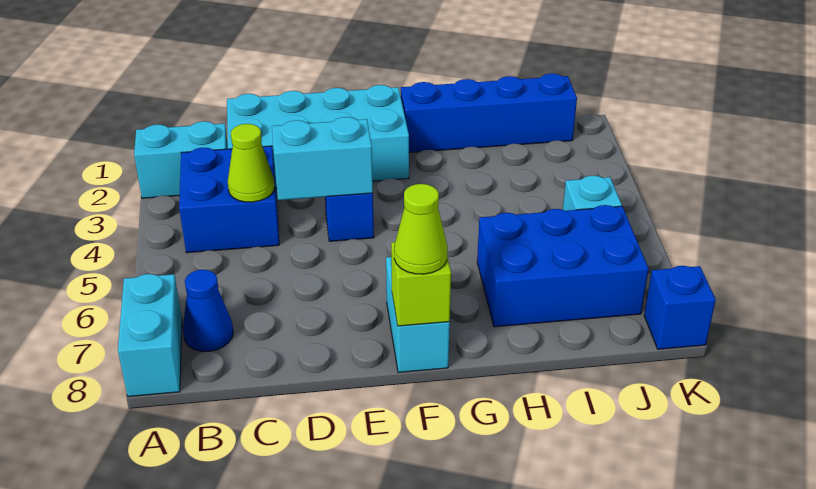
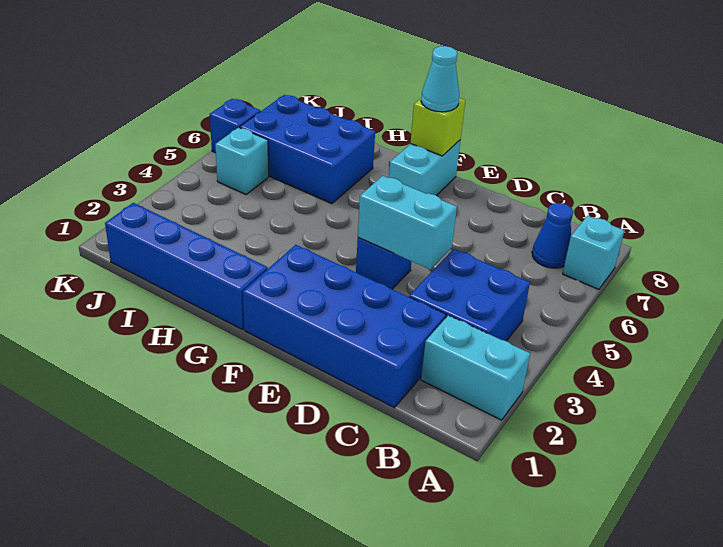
cyan 1x2 brick [118,274,182,397] -> cyan 1x1 brick [563,216,624,289]
cyan 2x4 brick [227,85,409,188] -> blue 2x4 brick [243,245,446,408]
lime 1x1 cone [228,124,275,202] -> none
lime 1x1 cone [394,184,447,274] -> cyan 1x1 cone [421,46,459,112]
blue 1x1 brick [644,266,716,349] -> blue 1x1 brick moved to [210,99,260,153]

